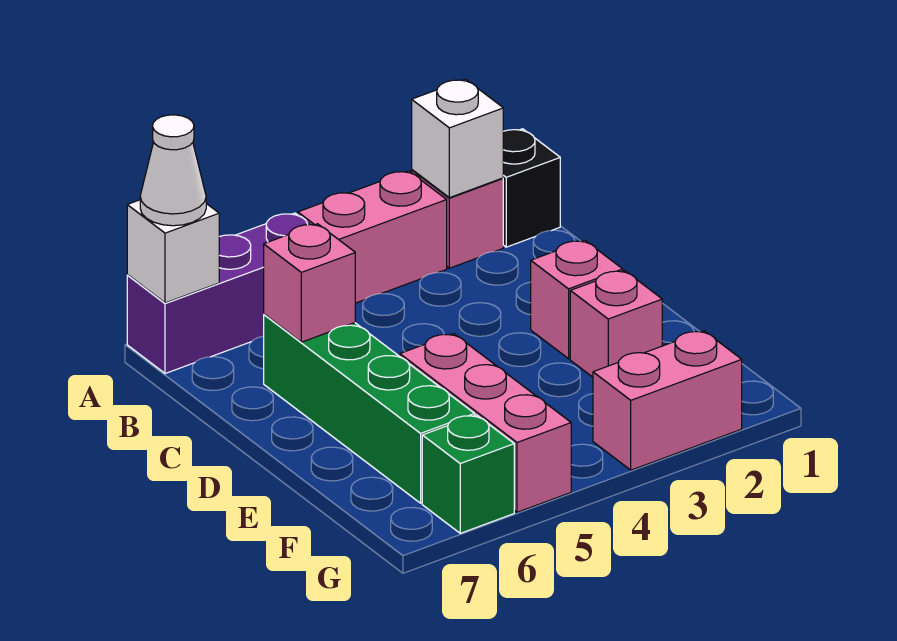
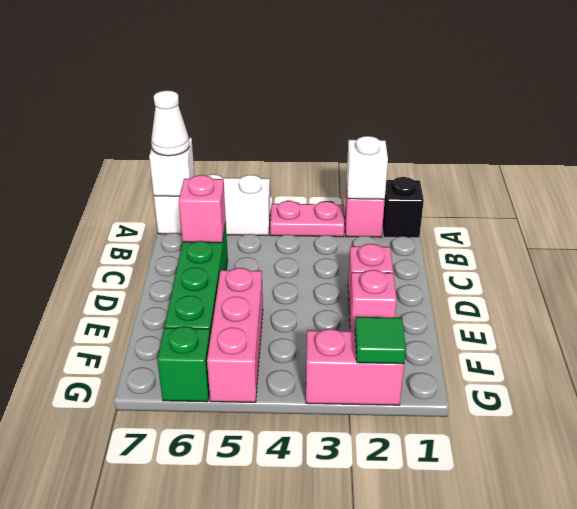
pink 1x2 brick [298,171,447,303] -> pink 1x2 plate [270,201,344,237]
purple 1x3 brick [127,213,310,374] -> white 1x3 brick [154,174,270,235]
none -> green 1x1 tile [355,317,406,364]

